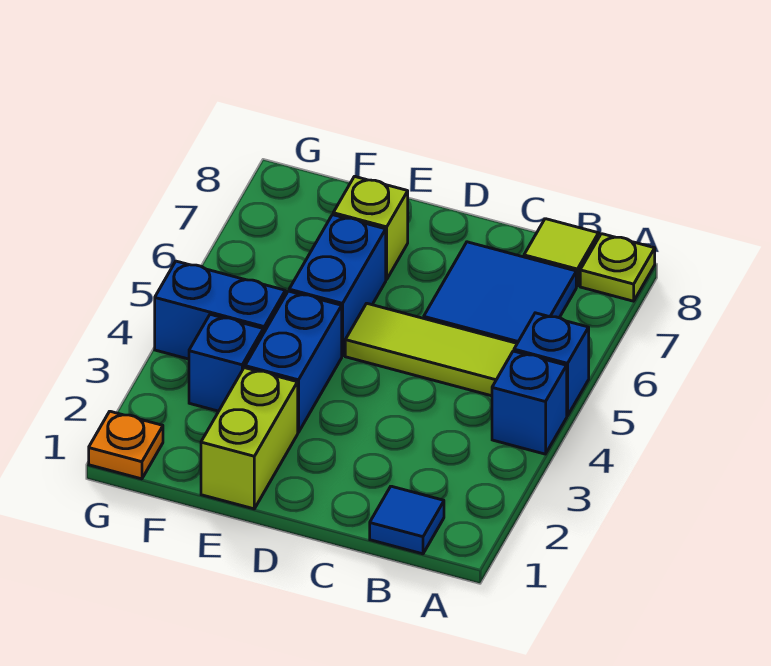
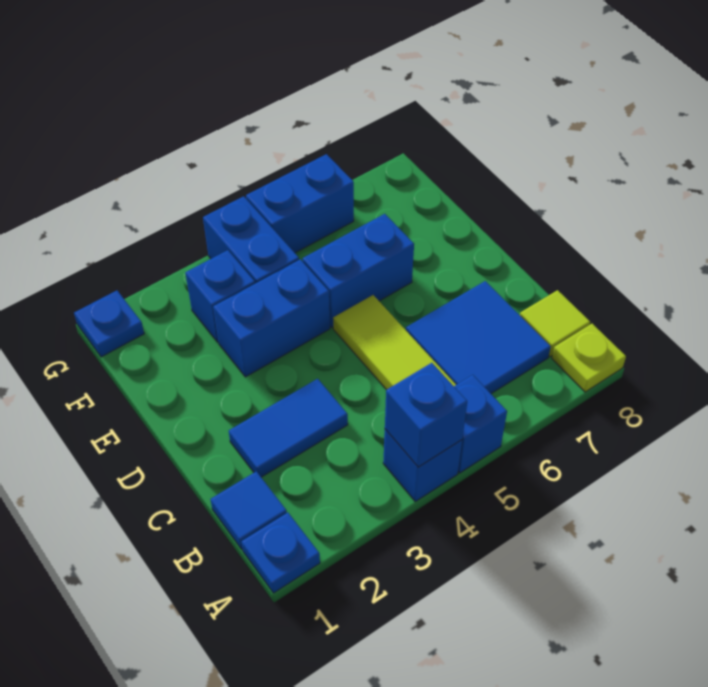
none -> blue 1x1 plate [242,513,320,593]
none -> blue 1x1 brick [385,363,467,467]
none -> blue 1x2 tile [229,379,348,477]
lime 1x2 brick [201,368,298,509] -> none
lime 1x1 brick [333,176,408,279] -> none
orange 1x1 plate [89,411,163,479] -> blue 1x1 plate [74,291,144,357]
none -> blue 1x2 brick [246,154,354,253]

